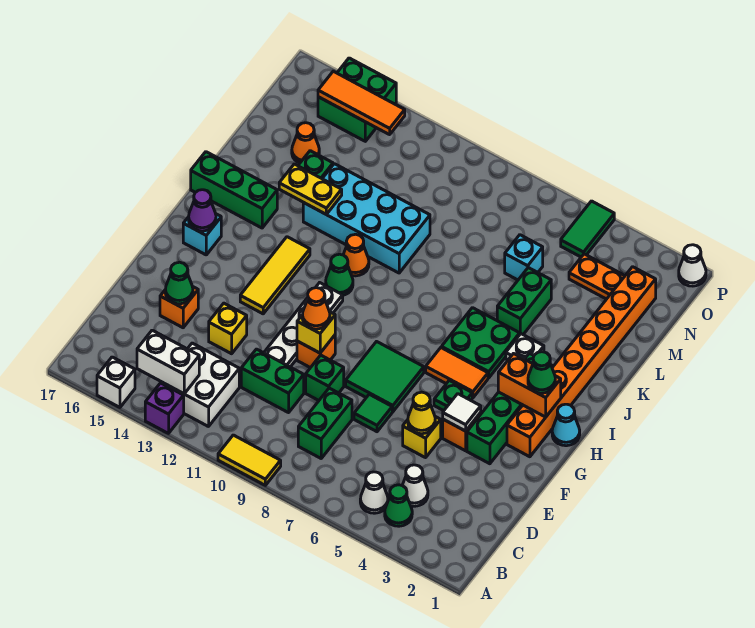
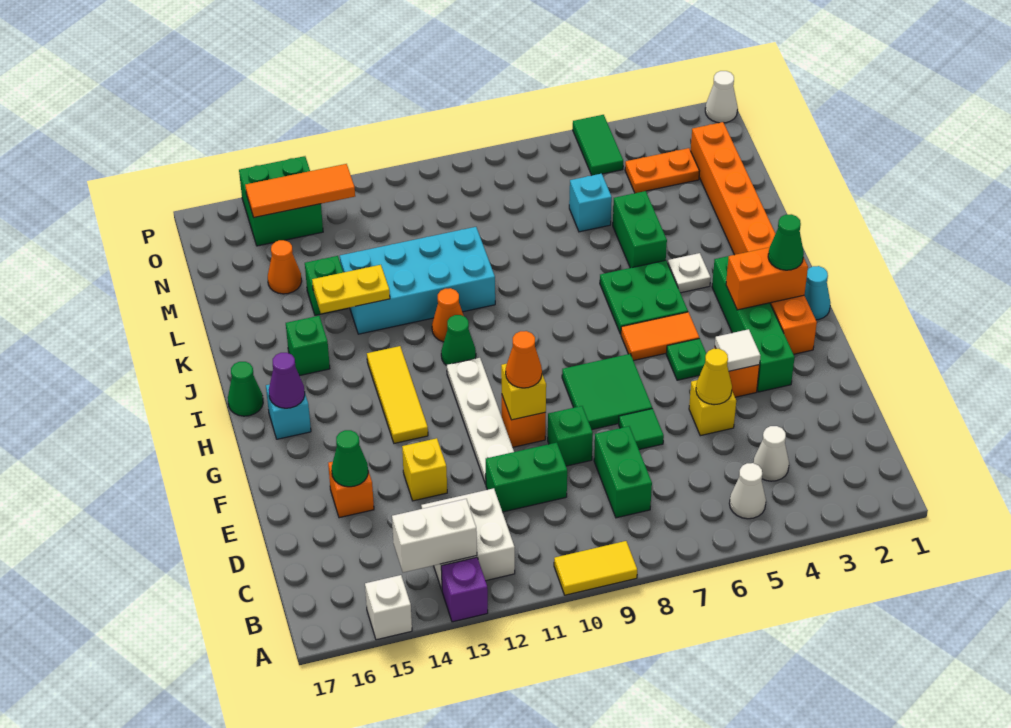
green 1x1 cone [385,485,412,526] -> green 1x1 cone moved to [228,362,263,416]
green 1x3 brick [191,152,277,228] -> green 1x1 brick [286,316,330,376]

